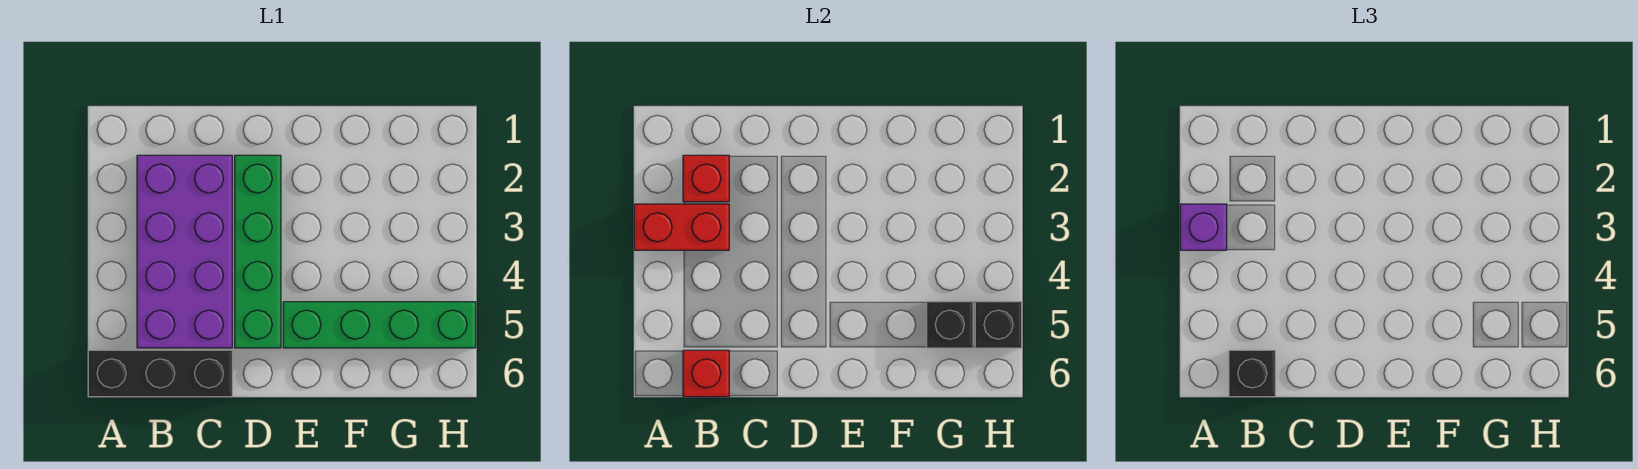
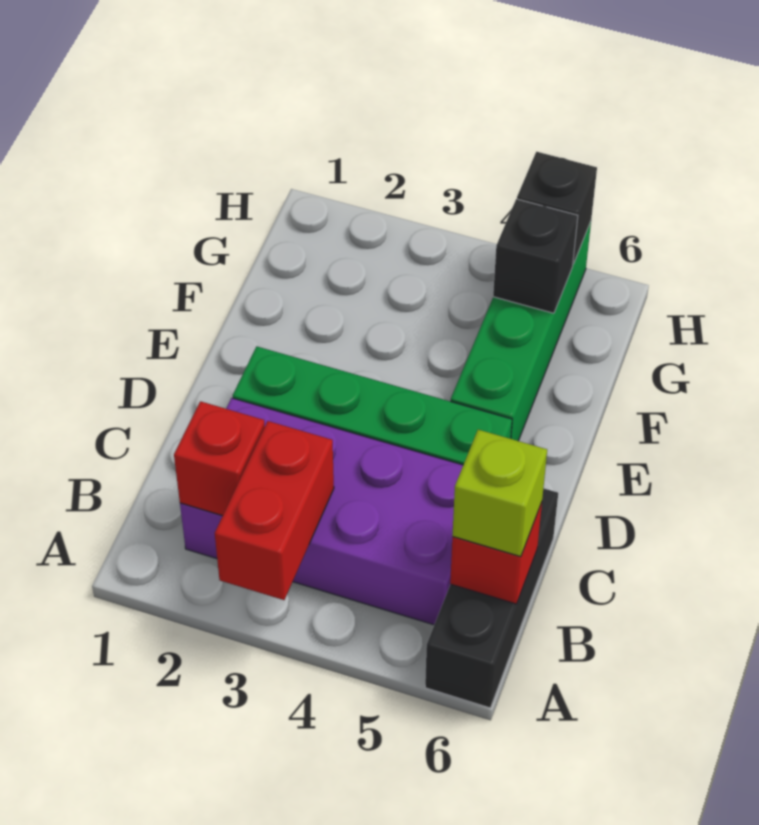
purple 1x1 brick [1180,204,1227,250] -> none
black 1x1 brick [1229,350,1275,397] -> lime 1x1 brick [452,430,547,557]

